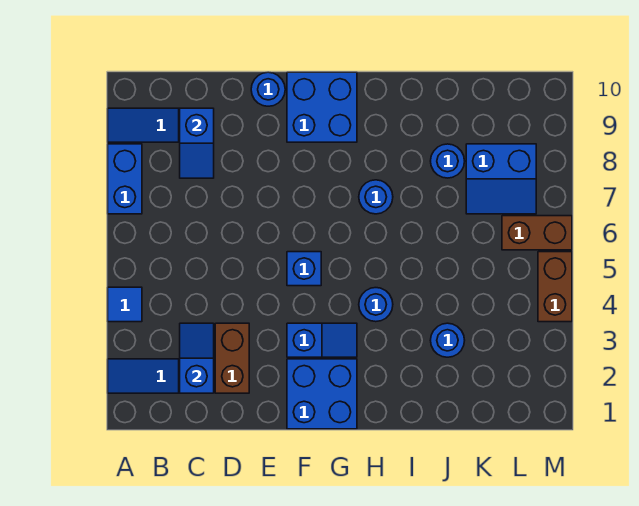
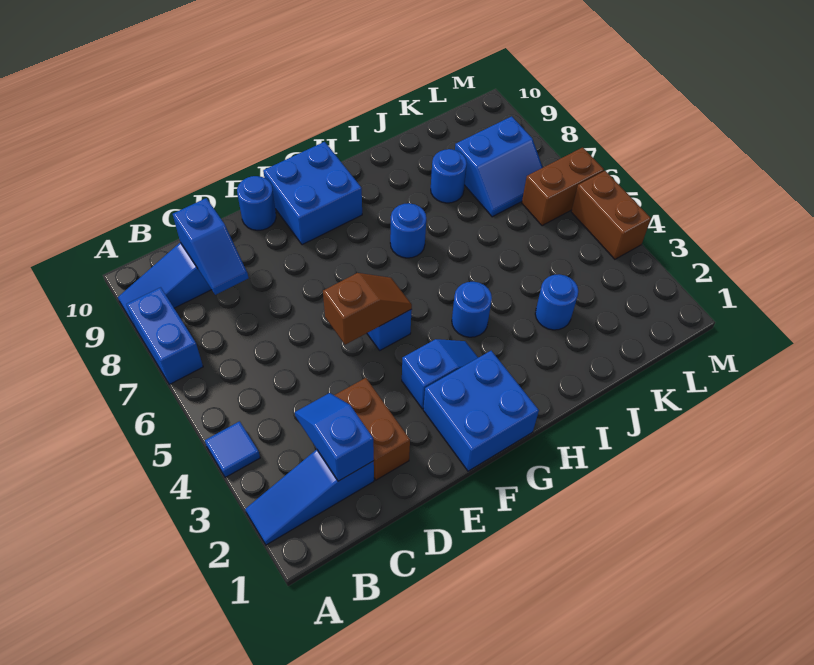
none -> brown 1x2 slope [323,273,412,345]

